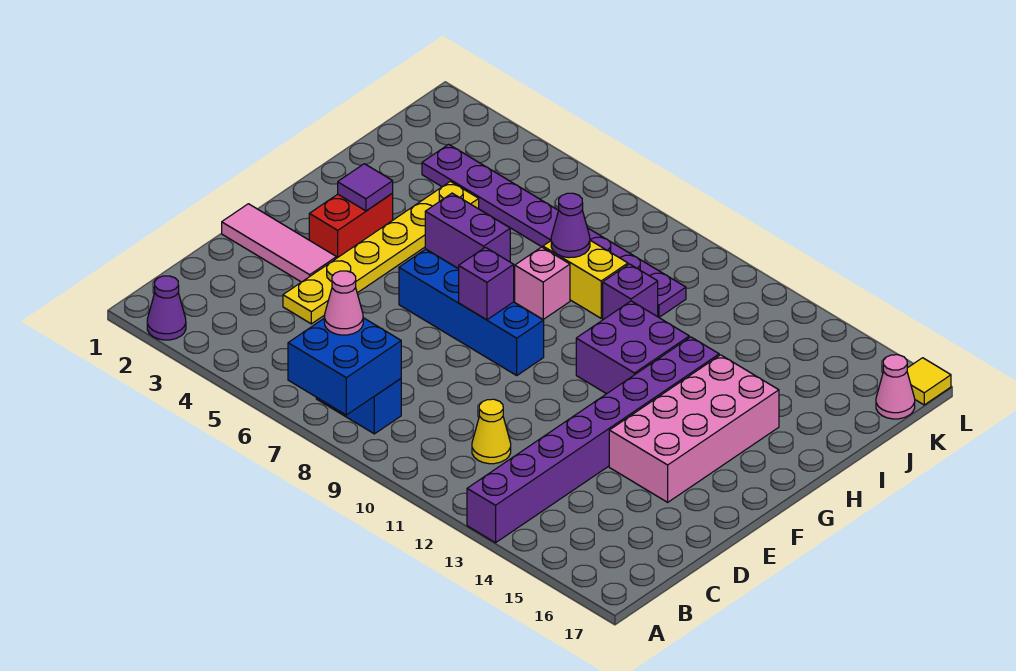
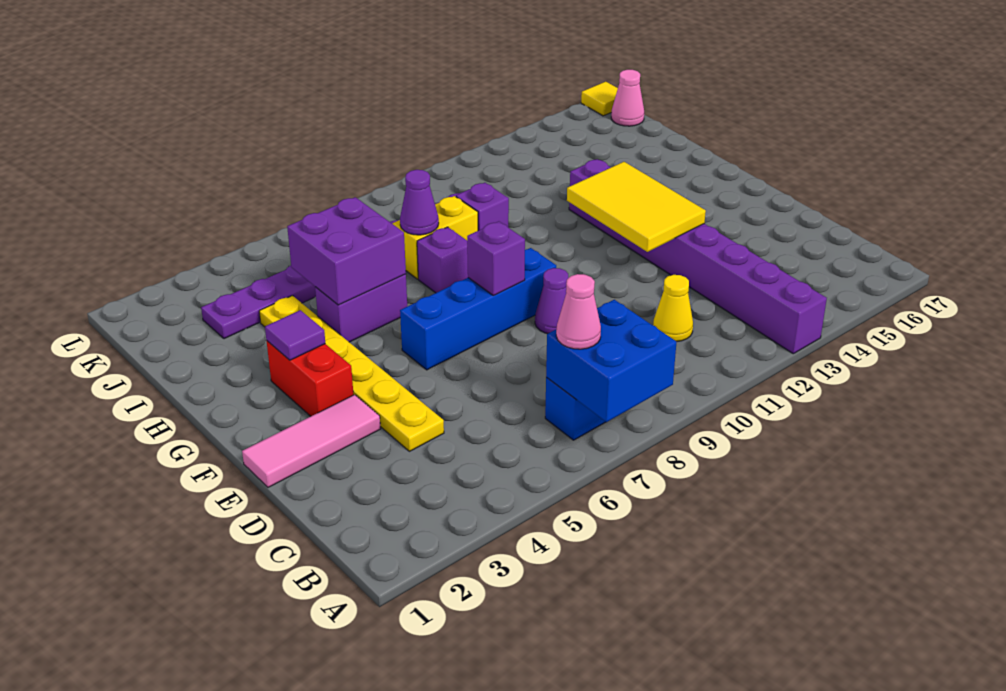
purple 1x1 cone [147,276,186,340] -> purple 1x1 cone moved to [535,268,568,334]
none -> yellow 2x3 tile [567,162,706,252]
pink 2x4 brick [609,355,779,502] -> none
purple 2x2 brick [576,301,689,394] -> purple 2x2 brick moved to [287,197,406,305]
pink 1x1 brick [515,247,570,319] -> purple 1x1 brick [417,227,468,293]

